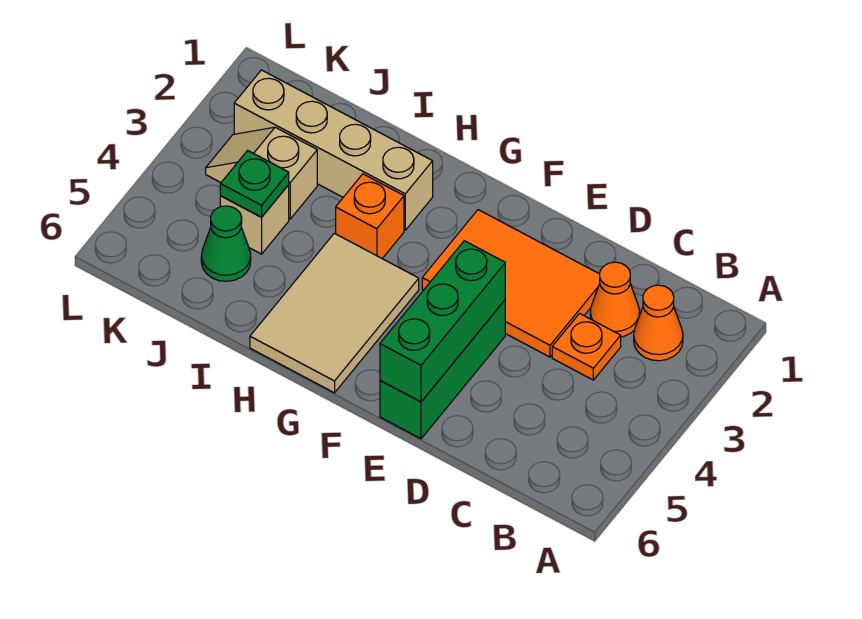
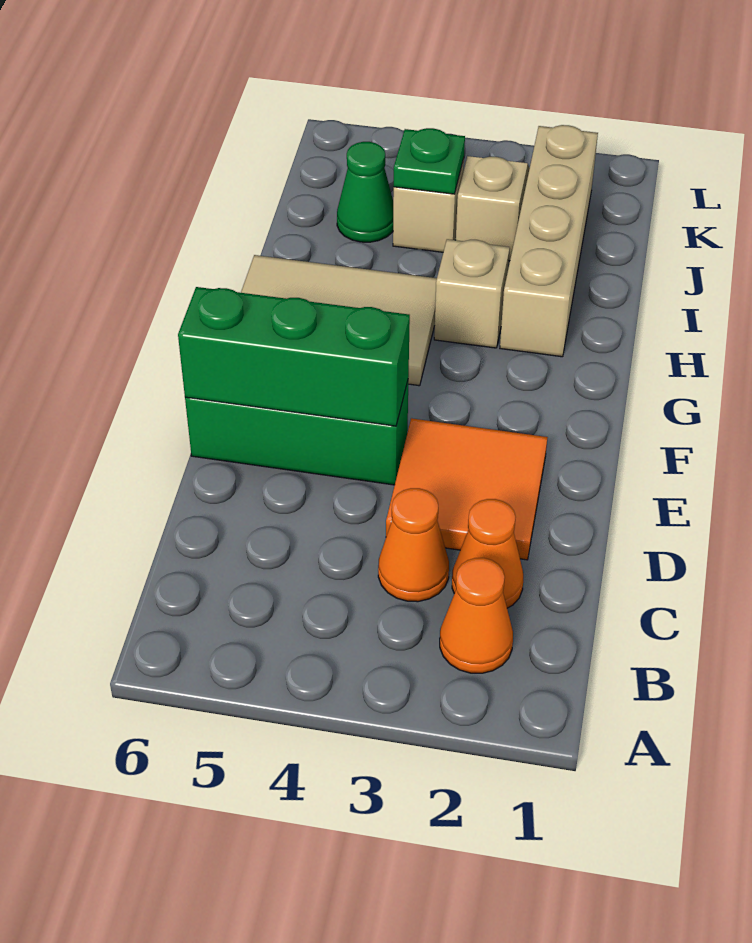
orange 1x1 plate [552,314,621,380] -> orange 1x1 cone [378,488,449,602]
orange 2x3 tile [422,210,600,357] -> orange 2x2 tile [386,418,548,560]
orange 1x1 brick [336,174,404,258] -> tan 1x1 brick [434,239,510,348]

